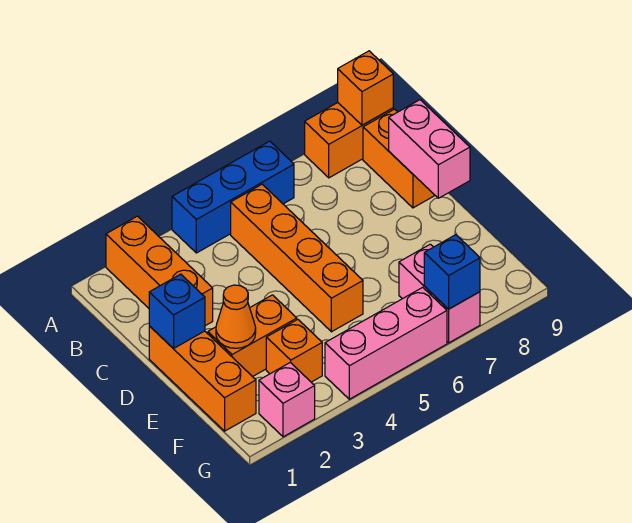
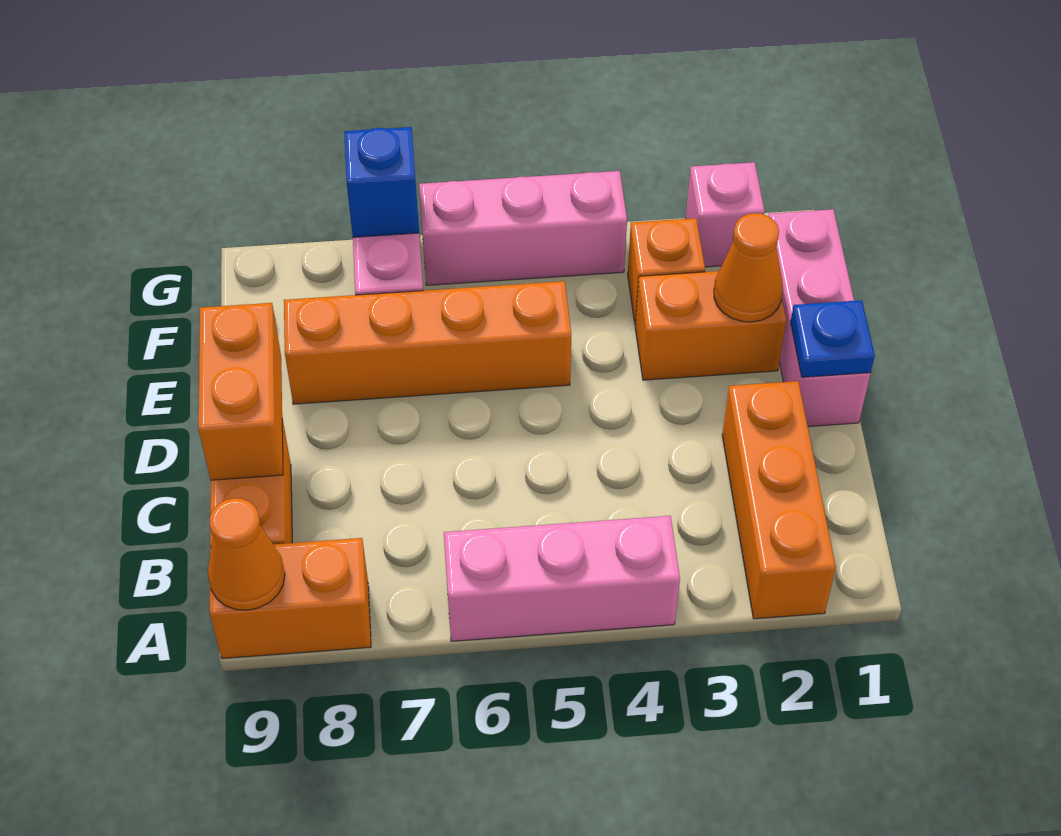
blue 1x3 brick [172,141,294,253] -> pink 1x3 brick [444,516,680,641]
orange 1x1 brick [338,51,393,125] -> orange 1x1 cone [208,498,285,610]
orange 1x4 brick [231,184,363,332] -> orange 1x4 brick turned to [284,281,571,404]
pink 1x2 brick [389,100,470,198] -> orange 1x2 brick [198,303,283,480]
orange 1x3 brick [149,326,256,431] -> pink 1x3 brick [768,209,871,427]
blue 1x1 brick [149,274,205,349] -> blue 1x1 plate [791,300,875,377]

